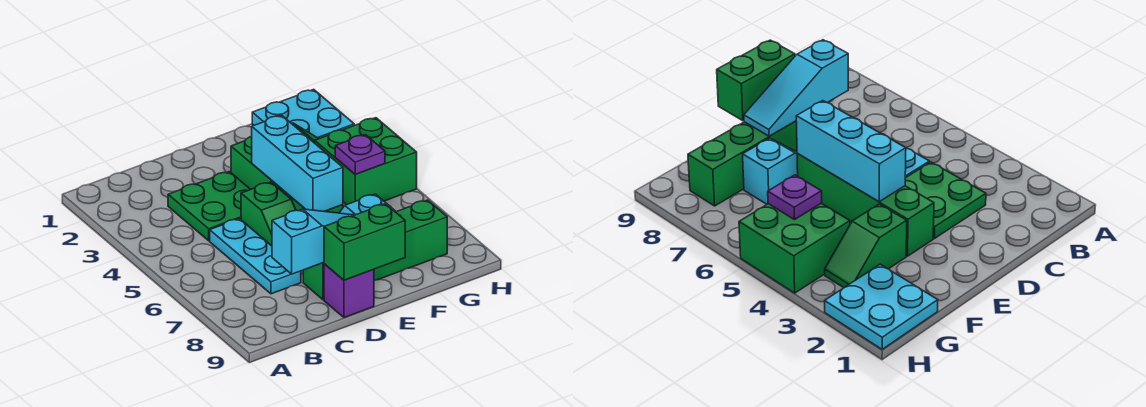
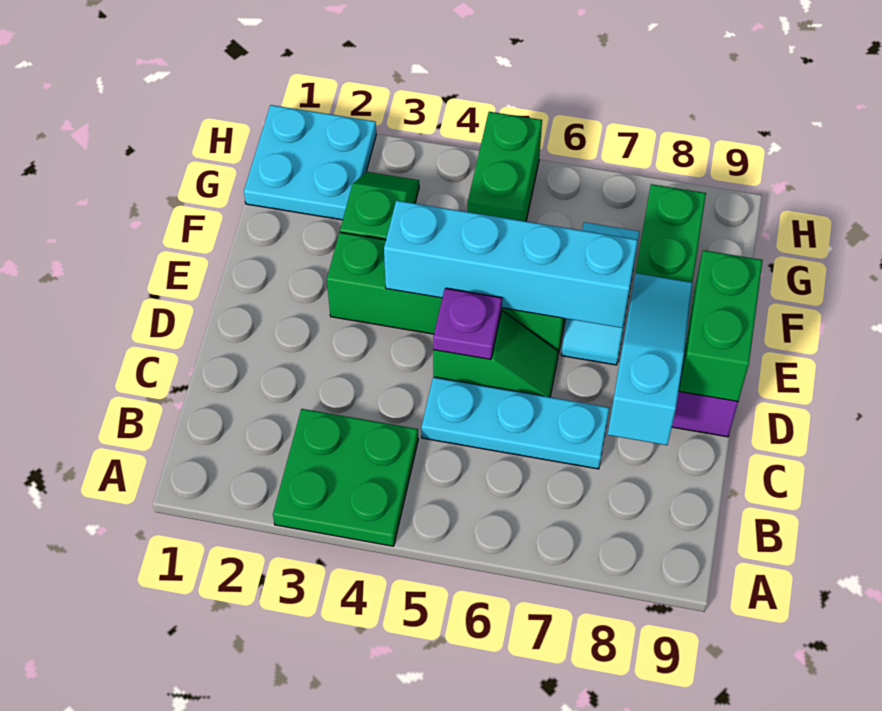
green 2x2 plate [168,172,250,241] -> green 2x2 plate moved to [273,409,418,546]
cyan 1x3 brick [252,115,343,211] -> cyan 1x4 brick [384,200,638,328]
green 2x2 brick [315,118,417,205] -> green 1x2 brick [468,112,542,221]
purple 1x1 plate [335,135,385,174] -> purple 1x1 plate moved to [433,288,502,360]

